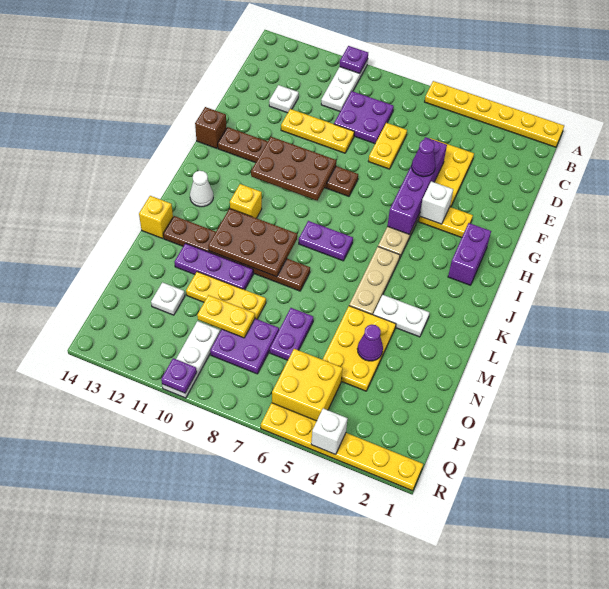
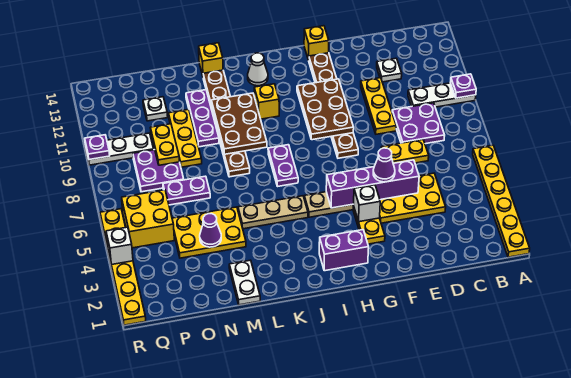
brown 1x1 brick [195,107,227,148] -> yellow 1x1 brick [304,26,329,60]
white 1x2 plate [373,295,429,337] -> white 1x2 plate moved to [229,260,260,305]

